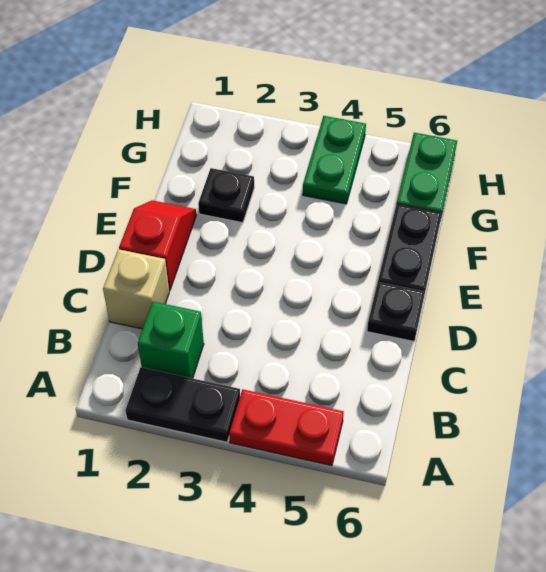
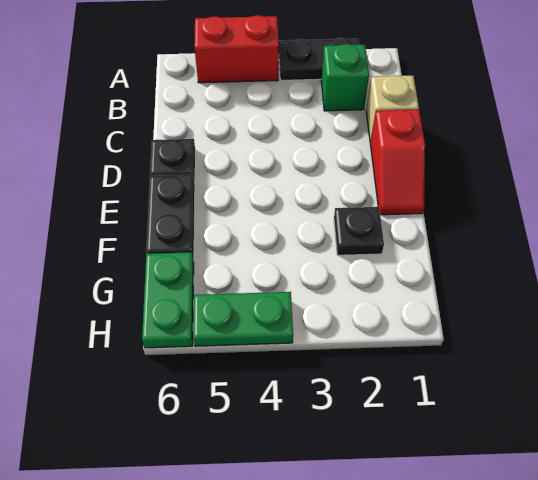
red 1x2 plate [229,389,344,466] -> red 1x2 brick [194,15,279,83]
green 1x2 plate [303,116,366,204] -> green 1x2 plate turned to [193,292,293,346]

